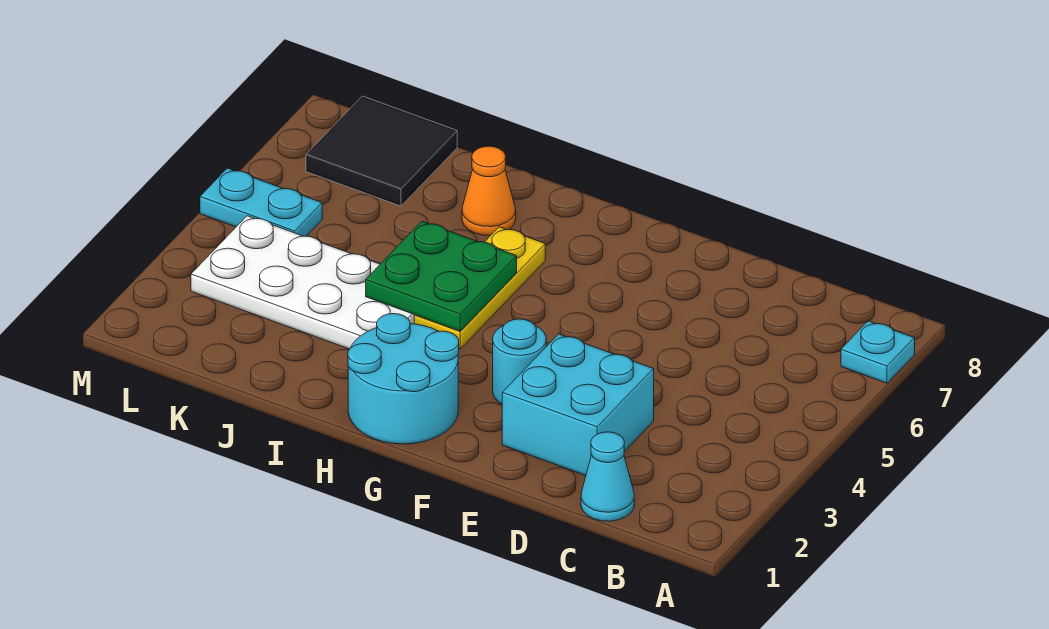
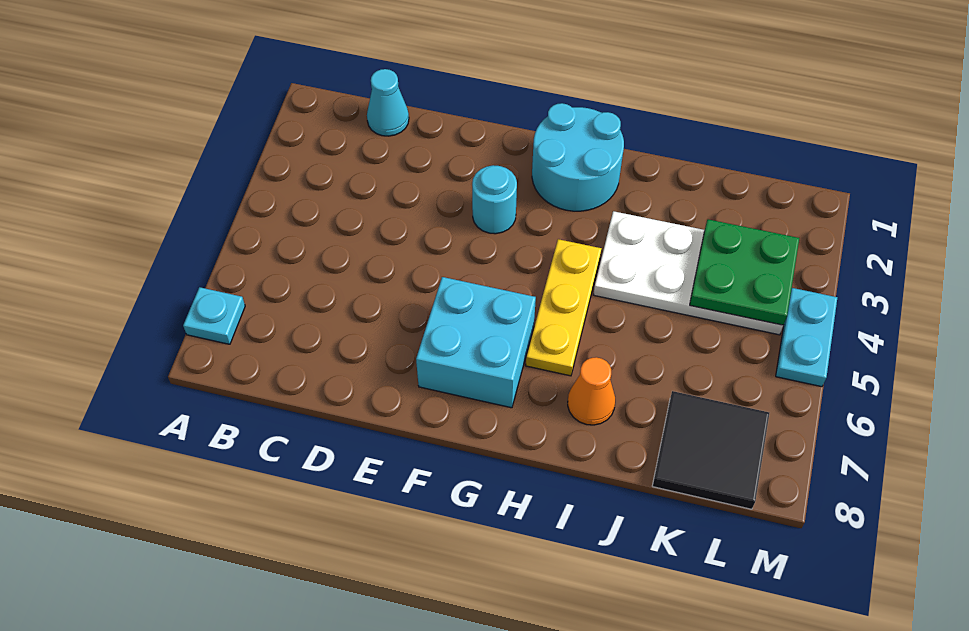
cyan 2x2 brick [502,334,654,476] -> cyan 2x2 brick moved to [416,277,536,408]
green 2x2 plate [366,221,517,331] -> green 2x2 plate moved to [690,219,799,325]
cyan 1x2 plate [200,168,322,236] -> cyan 1x2 plate turned to [776,288,837,387]

